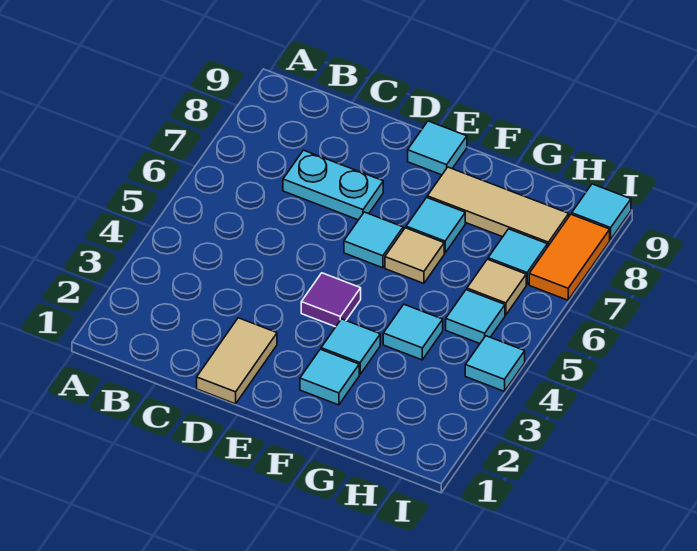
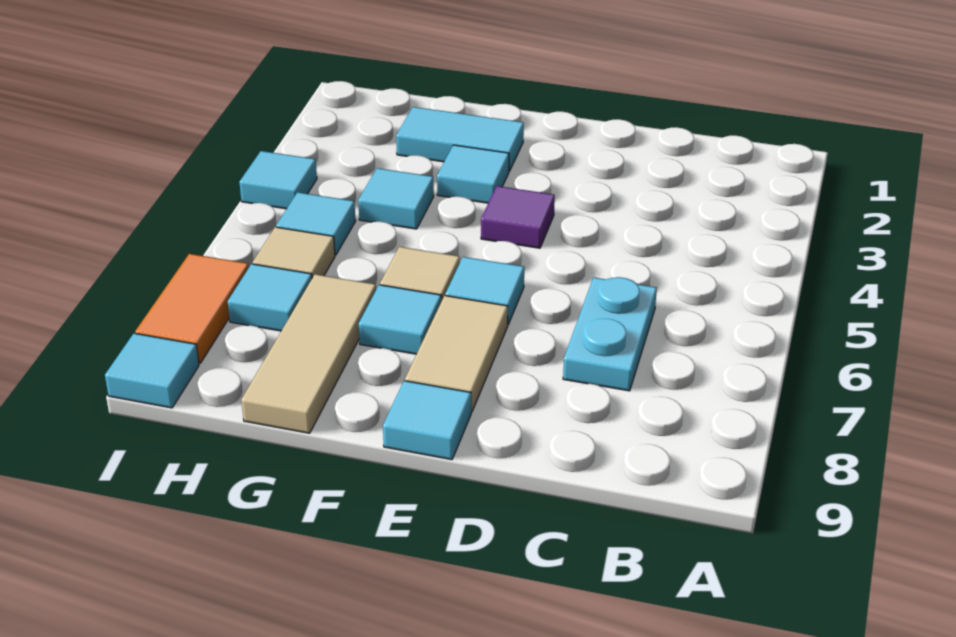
cyan 1x2 plate [283,150,383,220] -> cyan 1x2 plate turned to [563,277,657,391]
tan 1x2 tile [197,318,277,404] -> tan 1x2 tile moved to [405,296,508,412]
cyan 1x1 tile [300,349,359,405] -> cyan 1x2 tile [396,107,524,171]
tan 1x3 tile [427,167,569,247] -> tan 1x3 tile turned to [241,274,376,433]

